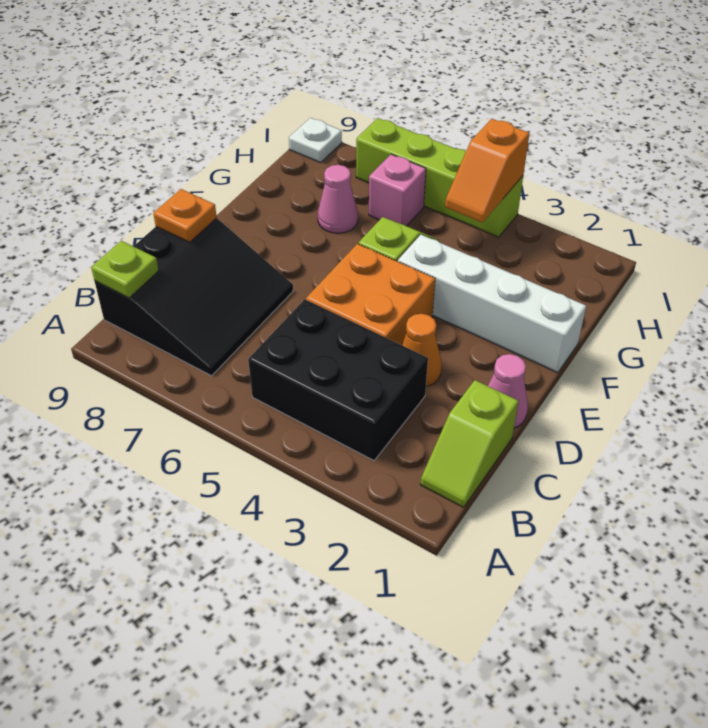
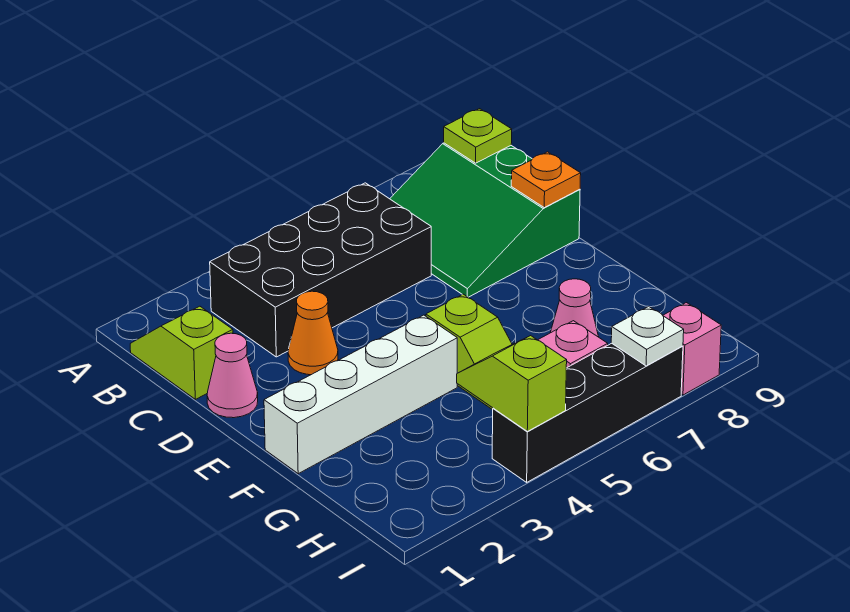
black 2x3 brick [248,299,428,461] -> black 2x4 brick [210,183,431,357]
black 3x3 slope [95,218,293,376] -> green 3x3 slope [390,143,580,297]
orange 2x2 brick [306,244,435,345] -> none
orange 1x2 slope [445,119,529,223] -> lime 1x2 slope [457,336,567,431]
lime 1x4 brick [356,118,523,237] -> black 1x4 brick [492,343,683,482]
none -> pink 1x1 brick [663,303,721,395]
white 1x1 plate [289,118,342,163] -> white 1x1 plate moved to [611,306,684,366]

